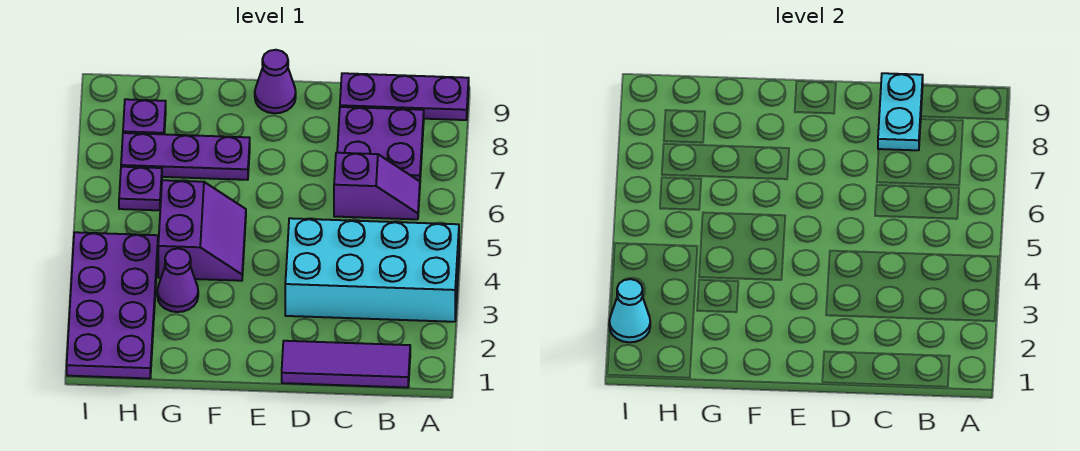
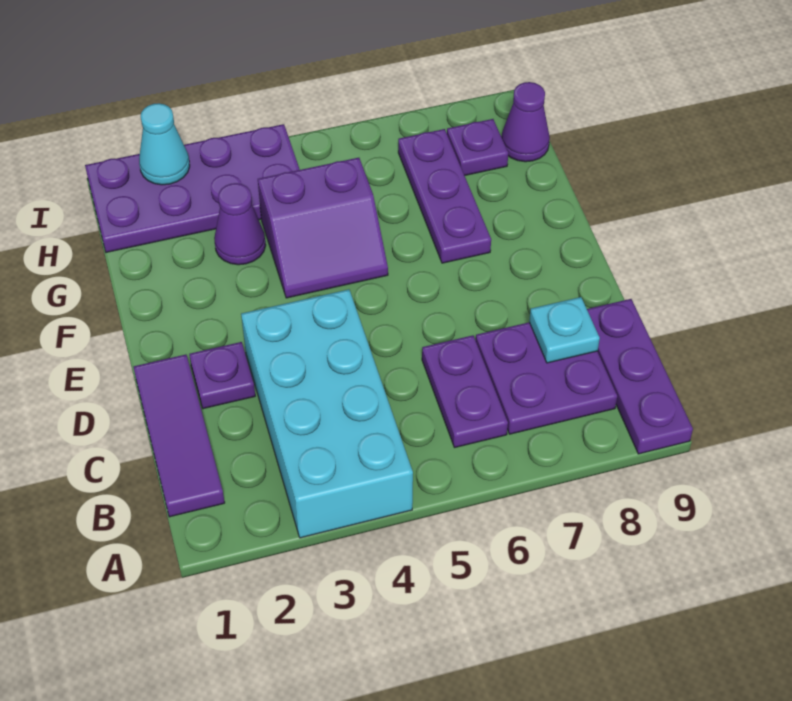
purple 1x2 slope [334,153,420,219] -> purple 1x2 plate [422,335,508,448]
cyan 1x2 plate [878,73,923,150] -> cyan 1x1 plate [529,297,600,363]
purple 1x1 cone [255,50,296,113] -> purple 1x1 cone moved to [501,82,550,162]
purple 1x1 plate [119,167,162,210] -> purple 1x1 plate moved to [189,342,255,409]

